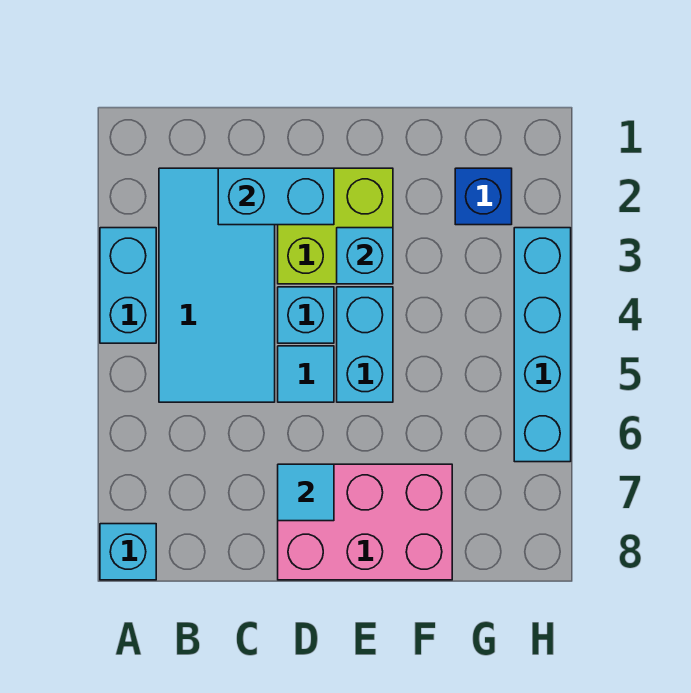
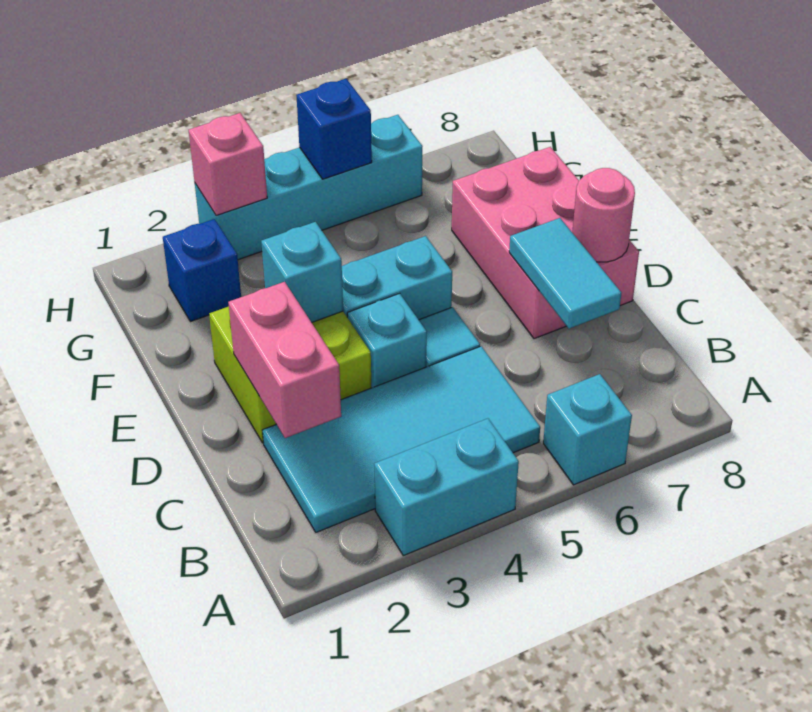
cyan 1x1 brick [100,524,156,580] -> cyan 1x1 brick moved to [543,374,632,485]
cyan 1x2 brick [218,168,334,225] -> pink 1x2 brick [228,282,341,438]
cyan 1x1 tile [278,464,334,521] -> cyan 1x2 tile [509,218,621,329]
none -> pink 1x1 round brick [572,168,635,262]
none -> pink 1x1 brick [189,113,267,216]
none -> blue 1x1 brick [296,79,372,179]

